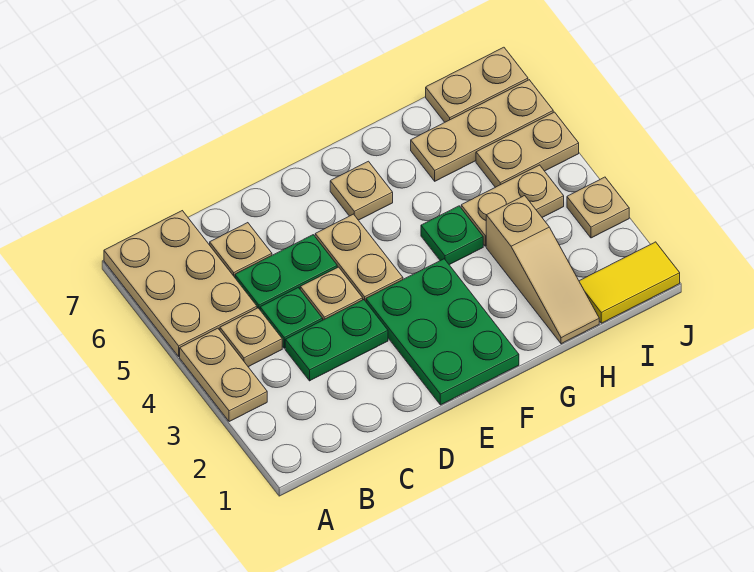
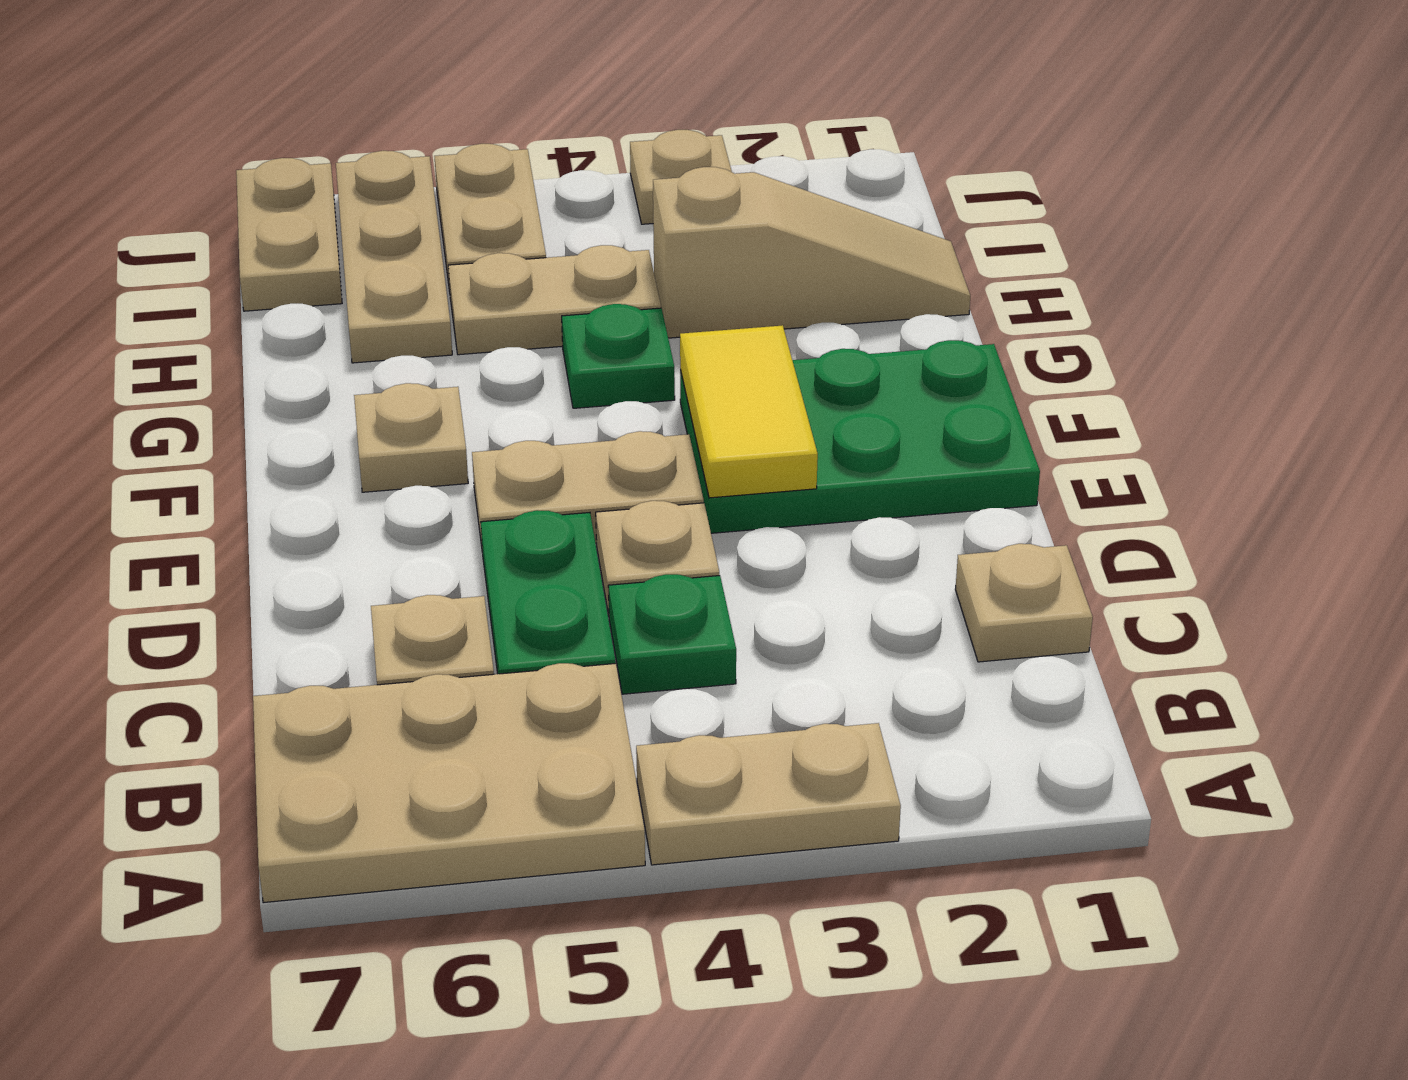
tan 1x1 plate [220,308,282,367] -> tan 1x1 plate moved to [955,544,1093,662]
green 1x2 plate [285,300,388,381] -> none
tan 1x2 plate [461,165,564,246] -> tan 1x2 plate turned to [448,245,661,355]
yellow 1x2 tile [579,242,680,323] -> yellow 1x2 tile moved to [680,325,818,498]

